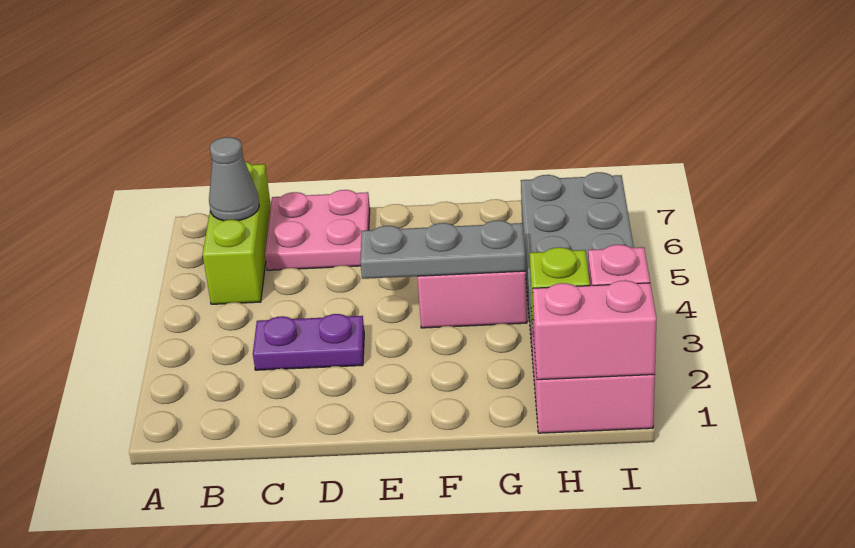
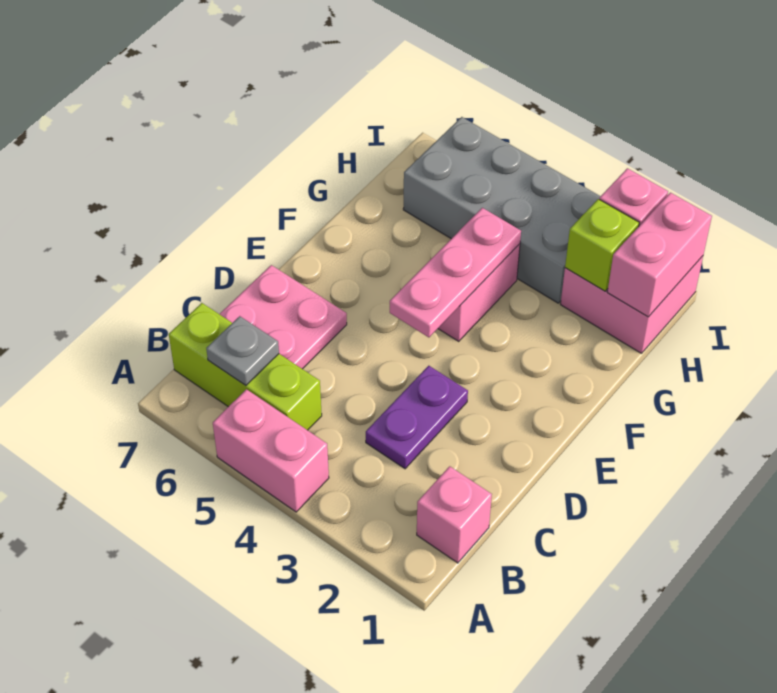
none -> pink 1x2 brick [213,389,329,512]
none -> pink 1x1 brick [417,466,492,563]
grey 1x1 cone [209,137,259,221] -> grey 1x1 plate [206,316,279,385]
grey 1x3 plate [360,220,526,279] -> pink 1x3 plate [390,208,521,337]

